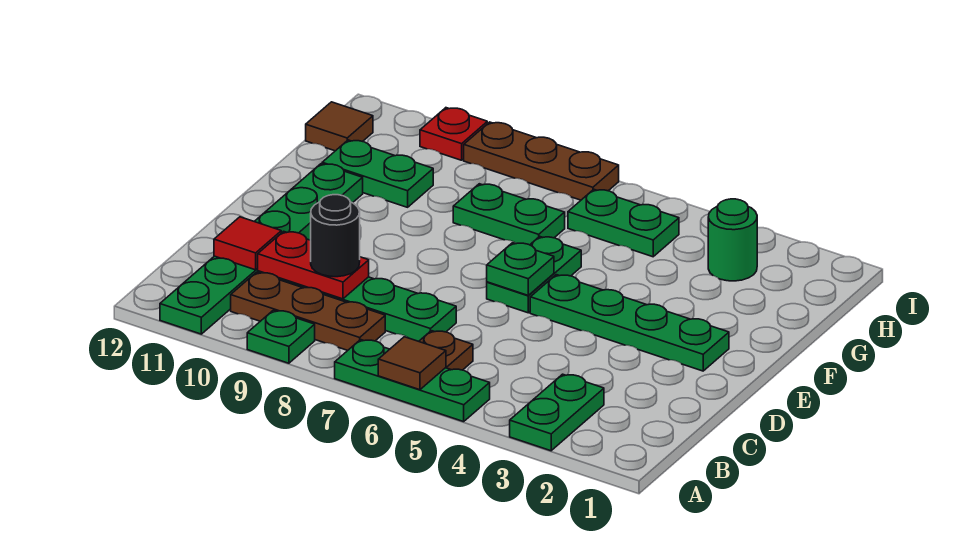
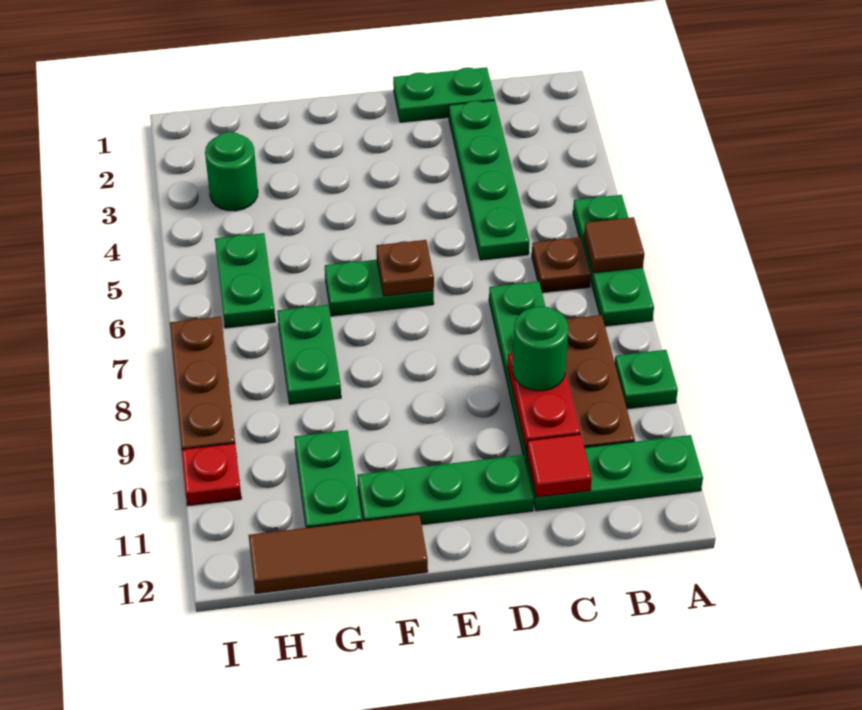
green 1x2 plate [510,374,604,451] -> green 1x2 plate moved to [393,67,495,122]
black 1x1 round brick [311,195,360,277] -> green 1x1 round brick [512,306,568,391]
green 1x4 plate [530,275,729,371] -> green 1x4 plate moved to [449,100,529,260]
green 1x1 plate [487,243,554,296] -> brown 1x1 plate [376,240,434,296]
brown 1x1 tile [306,102,373,151] -> brown 1x3 tile [249,514,428,594]

